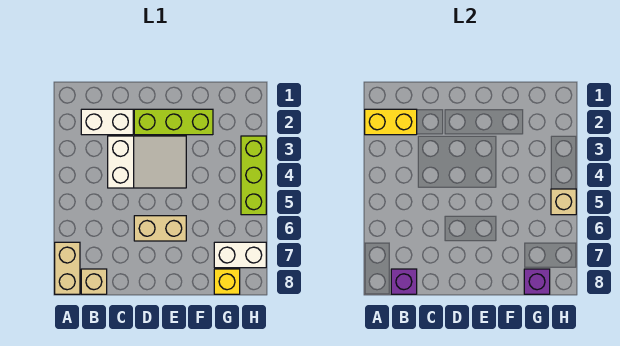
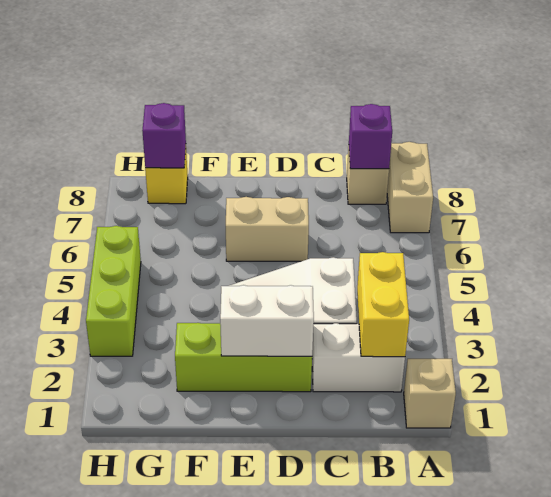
yellow 1x2 brick [365,109,417,135] -> yellow 1x2 brick turned to [357,252,409,357]
white 1x2 brick [214,242,266,268] -> white 1x2 brick moved to [220,285,314,356]
tan 1x1 brick [551,189,576,215] -> tan 1x1 brick moved to [404,359,456,428]

